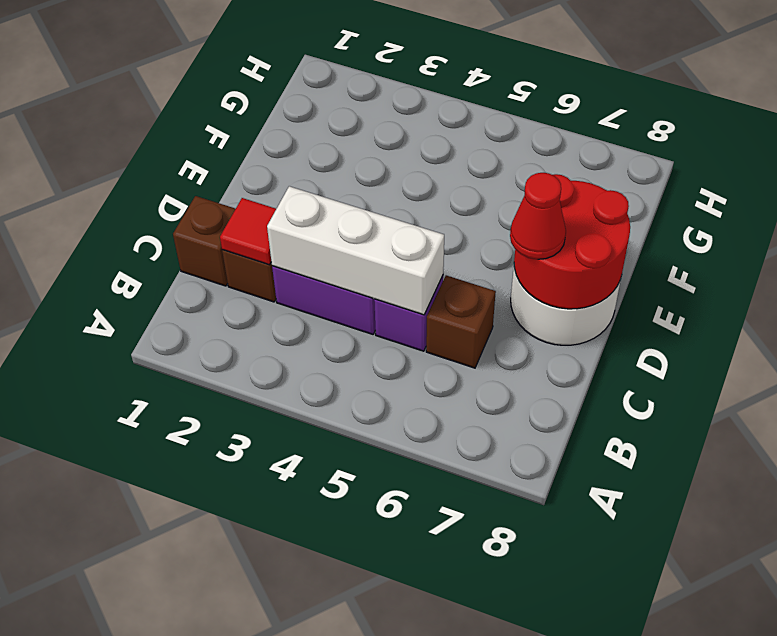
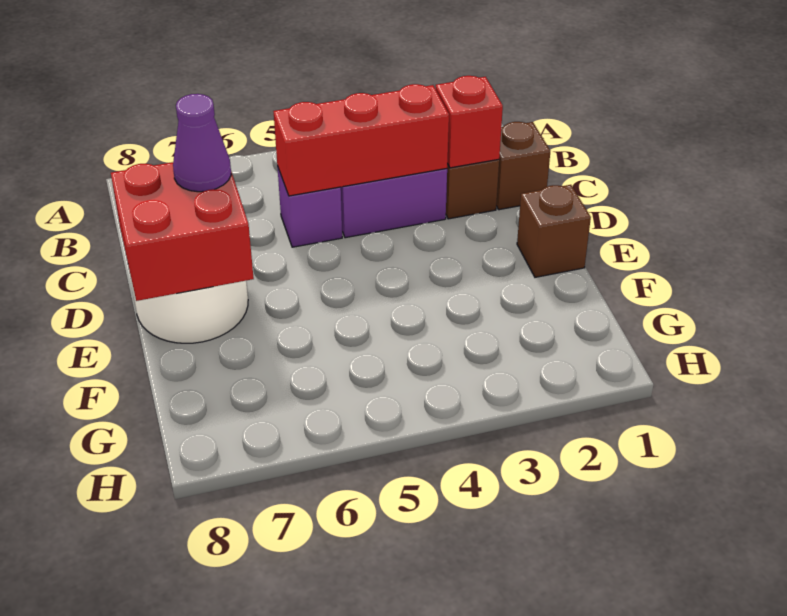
red 1x1 tile [220,198,276,265] -> red 1x1 brick [436,76,503,168]
white 1x3 brick [267,186,444,315] -> red 1x3 brick [274,84,449,196]
brown 1x1 brick [426,275,496,368] -> brown 1x1 brick moved to [517,185,591,277]
red 2x2 round brick [514,174,630,309] -> red 2x2 brick [111,162,254,301]
red 1x1 cone [510,173,566,259] -> purple 1x1 cone [173,94,231,192]

